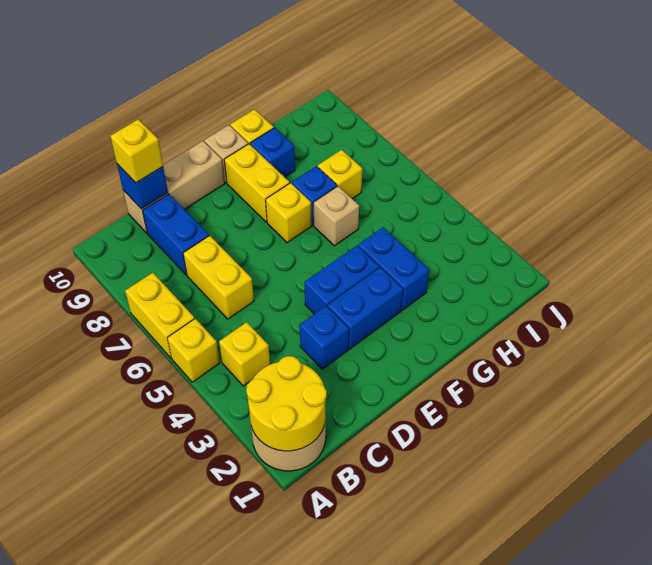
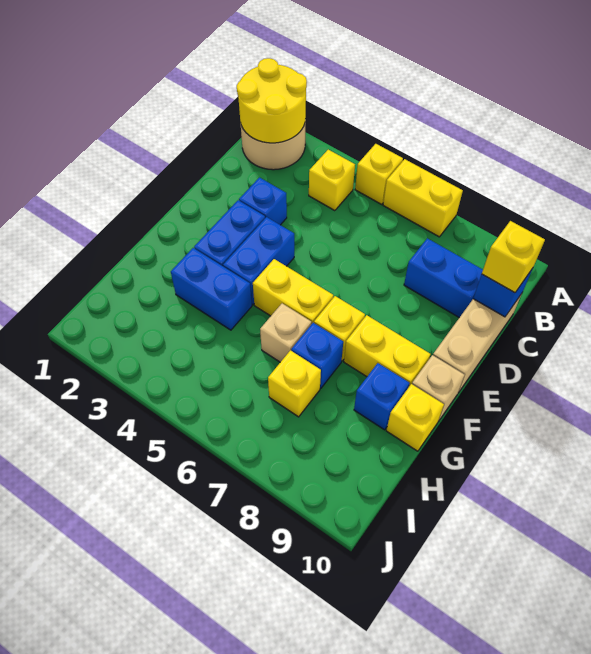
yellow 1x2 brick [183,236,254,319] -> yellow 1x2 brick moved to [253,259,333,324]

